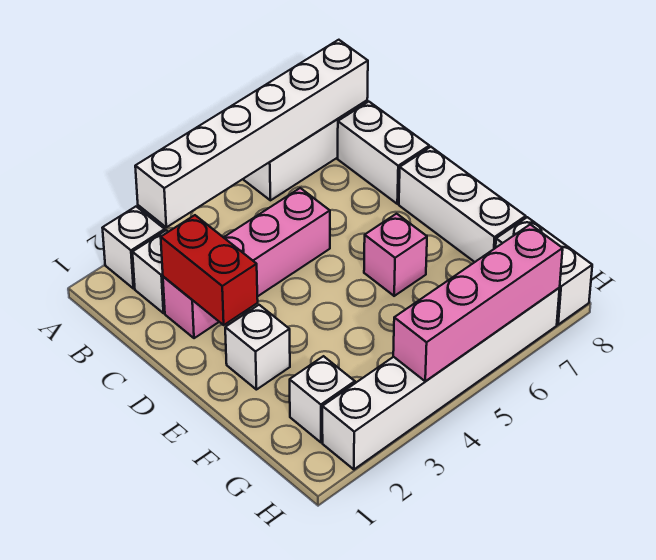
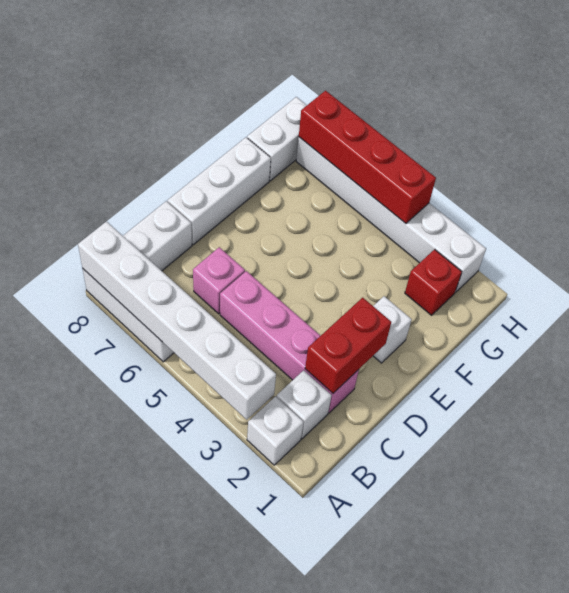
pink 1x1 brick [364,214,427,296] -> pink 1x1 brick moved to [193,247,245,314]
white 1x1 brick [290,356,355,442] -> red 1x1 brick [405,249,462,315]
pink 1x4 brick [393,224,563,381] -> red 1x4 brick [299,91,436,223]

